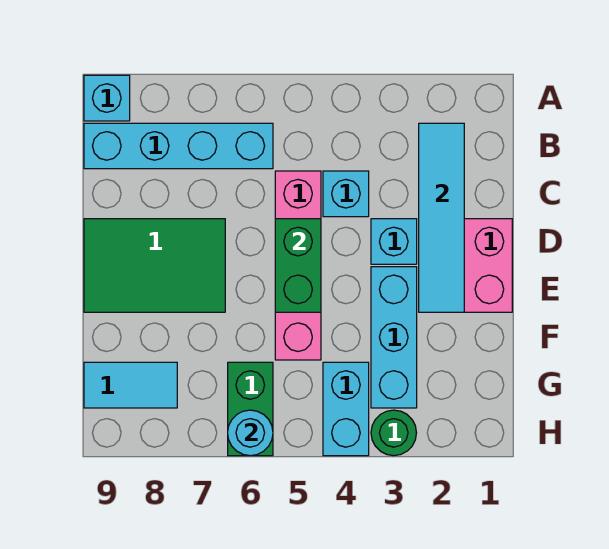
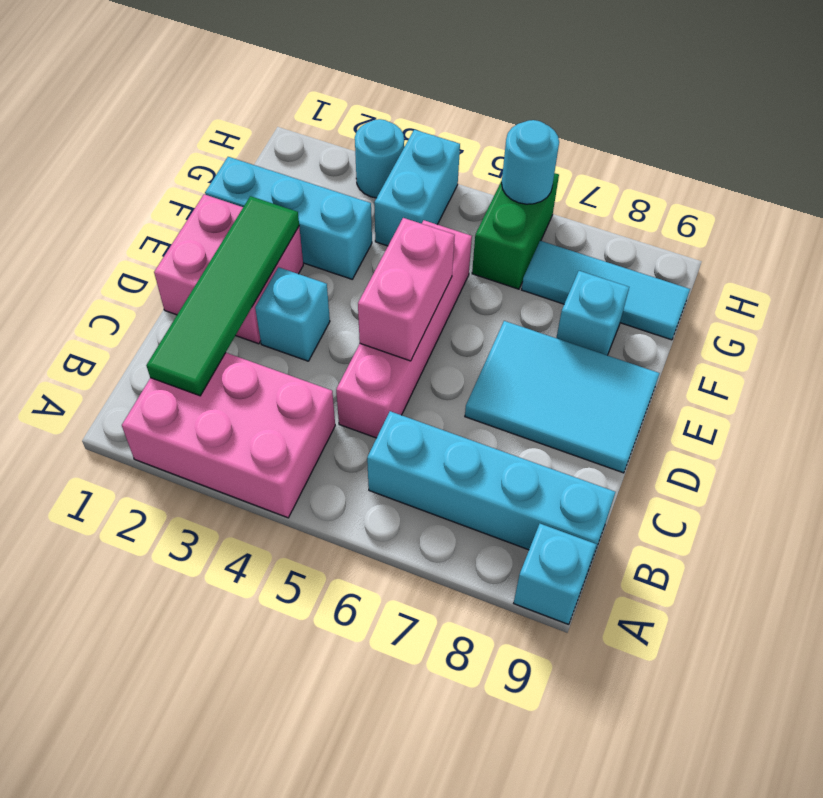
none -> pink 2x3 brick [122,353,335,518]
cyan 1x4 tile [419,123,464,312] -> green 1x4 tile [146,196,299,396]
cyan 1x1 brick [323,171,369,217] -> cyan 1x1 brick moved to [556,271,629,355]
green 1x2 brick [275,219,321,312] -> pink 1x2 brick [358,218,455,361]
green 2x3 tile [84,219,225,312] -> cyan 2x3 tile [465,321,660,473]
cyan 1x3 brick [371,267,417,408] -> cyan 1x3 brick turned to [205,157,372,279]
cyan 1x2 tile [84,362,177,408] -> cyan 1x3 tile [522,241,690,340]
green 1x1 round brick [371,410,416,456] -> cyan 1x1 round brick [355,119,404,198]

